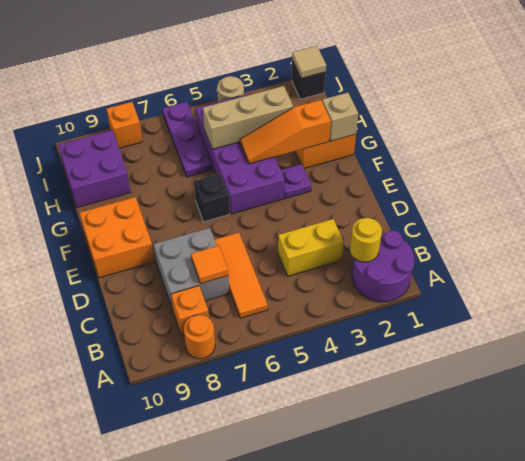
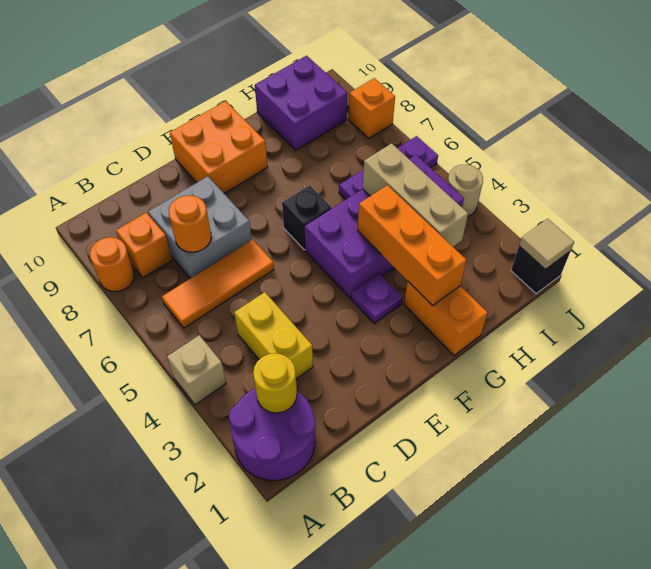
orange 1x1 tile [191,246,228,284] -> orange 1x1 round brick [169,195,211,252]
tan 1x1 brick [322,93,358,141] -> tan 1x1 brick moved to [167,335,226,405]
orange 1x3 slope [240,100,331,164] -> orange 1x3 brick [358,185,466,306]

